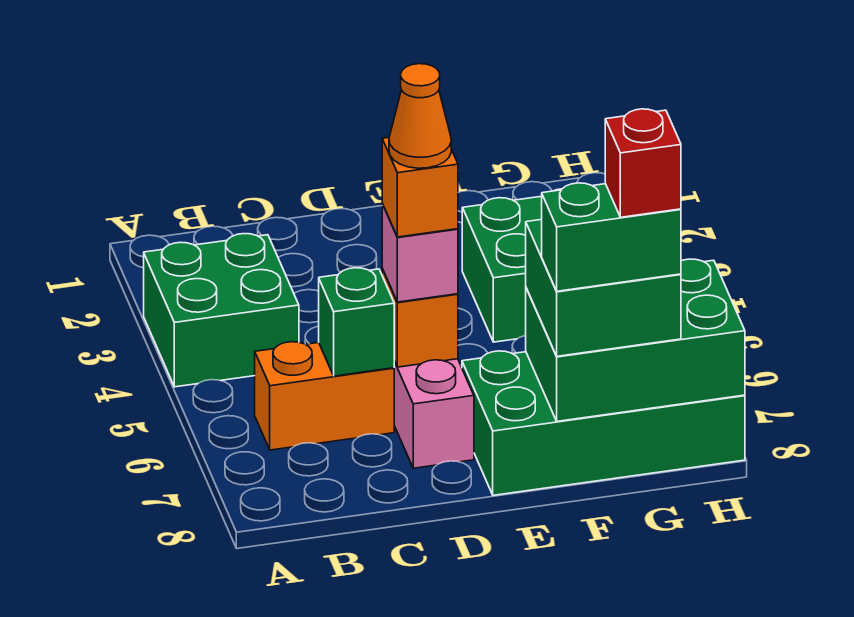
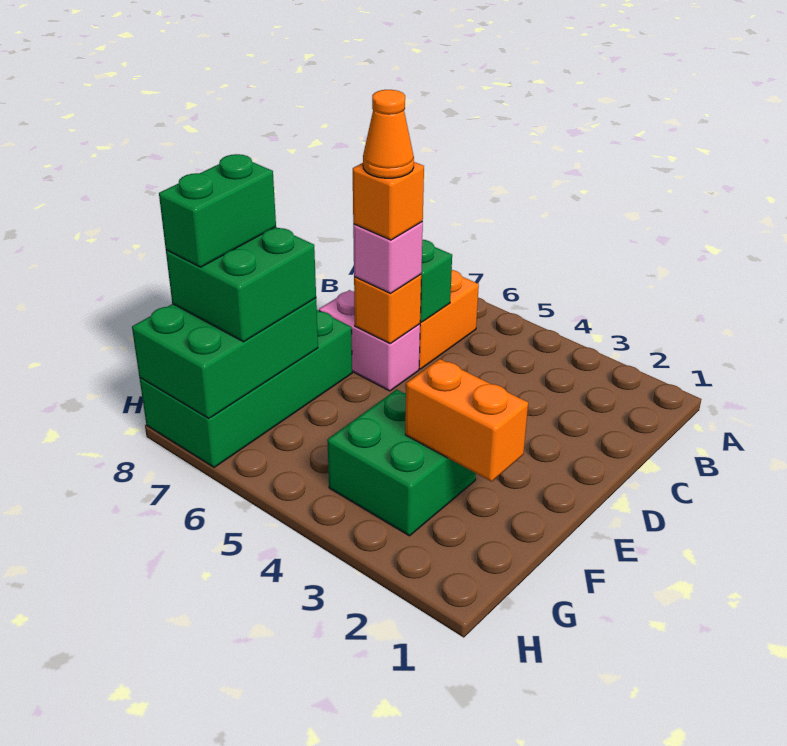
green 2x2 brick [144,234,299,387] -> none
none -> orange 1x2 brick [405,359,528,482]
red 1x1 brick [605,109,681,217] -> none

